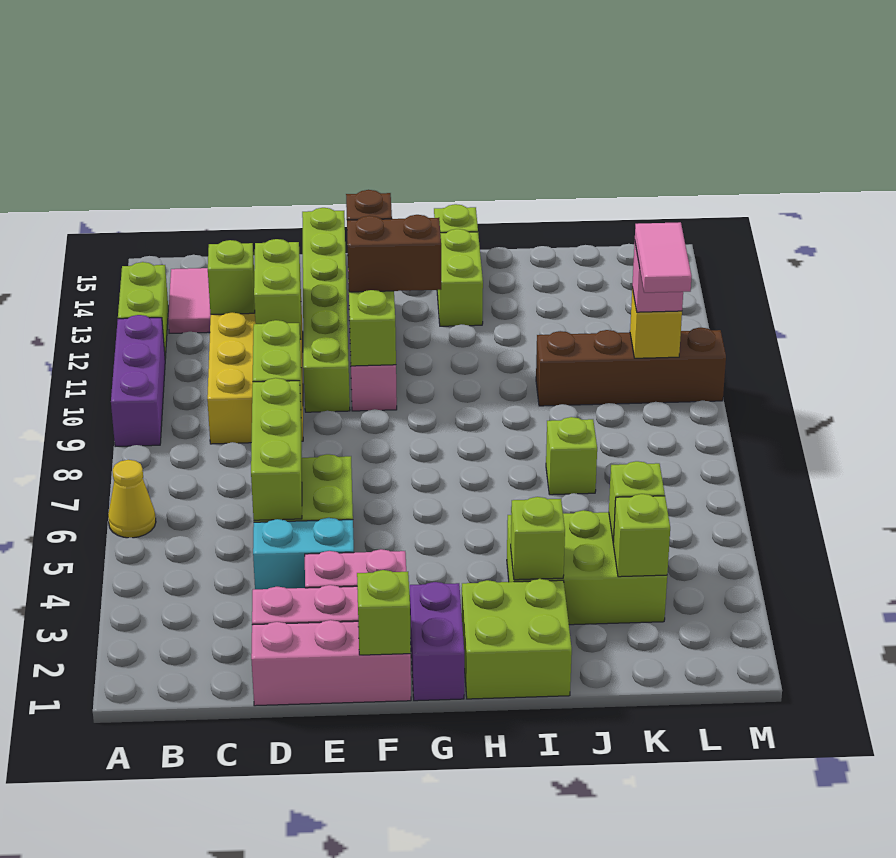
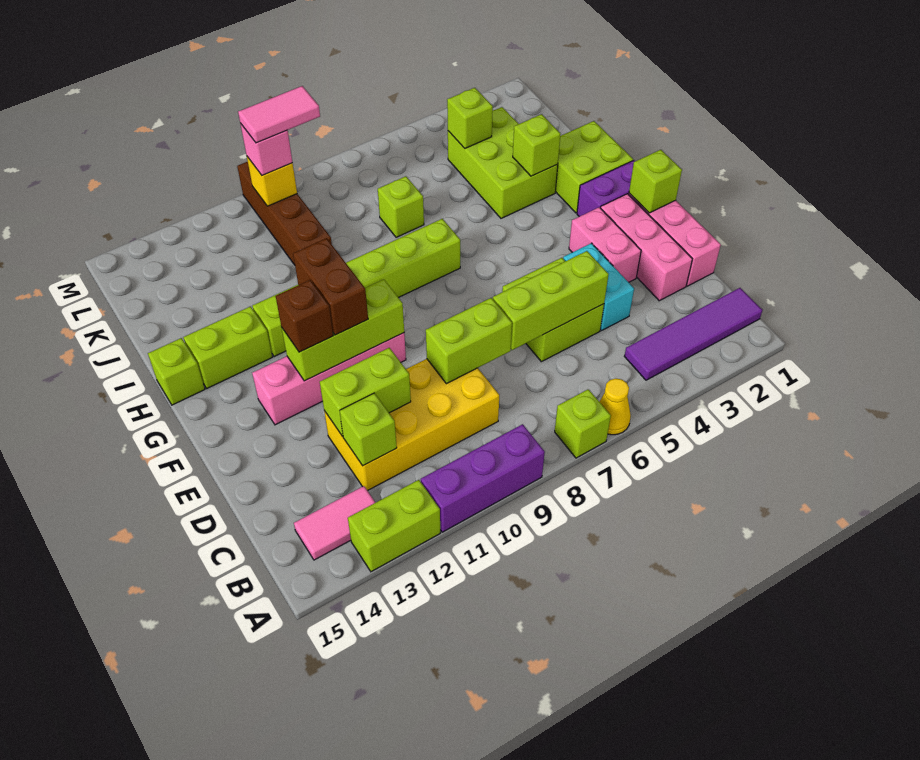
none -> purple 1x4 tile [624,288,762,380]
lime 1x6 brick [302,208,350,412] -> lime 1x6 brick moved to [252,219,460,357]
lime 1x1 brick [613,494,670,577] -> lime 1x1 brick moved to [555,389,611,458]

